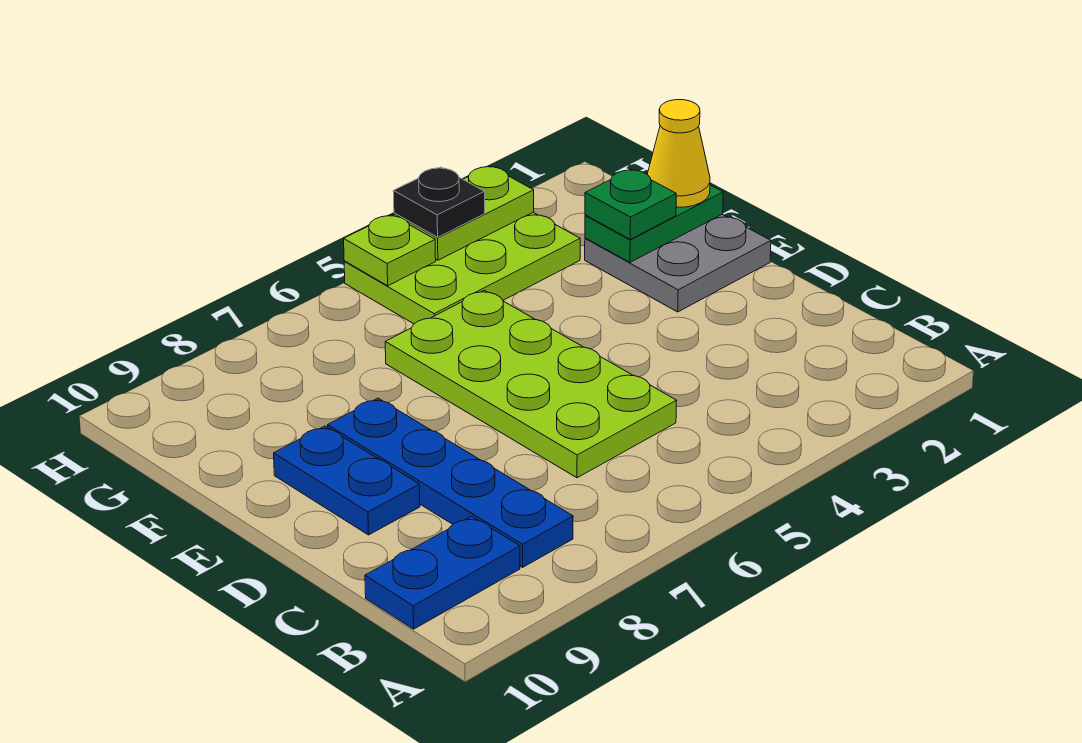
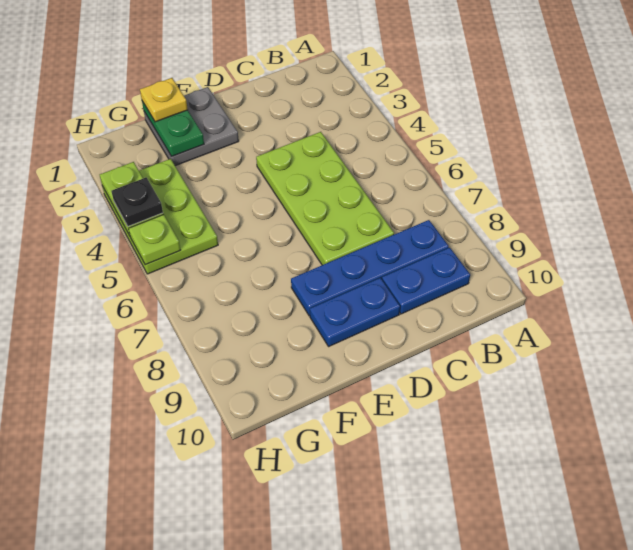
blue 1x2 plate [365,516,520,629] -> blue 1x2 plate turned to [382,248,470,314]
lime 2x4 plate [385,290,677,478] -> lime 2x4 plate turned to [256,132,394,265]
yellow 1x1 cone [647,100,710,207] -> yellow 1x1 plate [140,78,188,122]
green 1x1 plate [585,169,676,239] -> none

